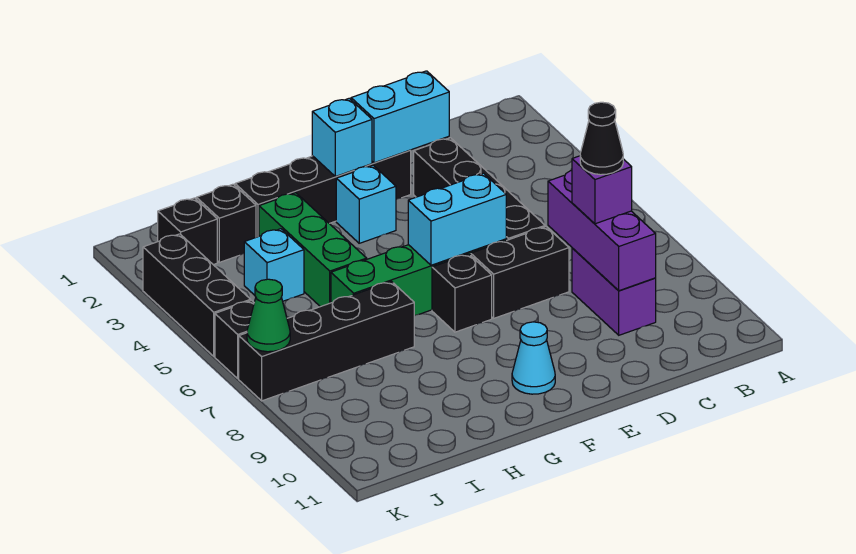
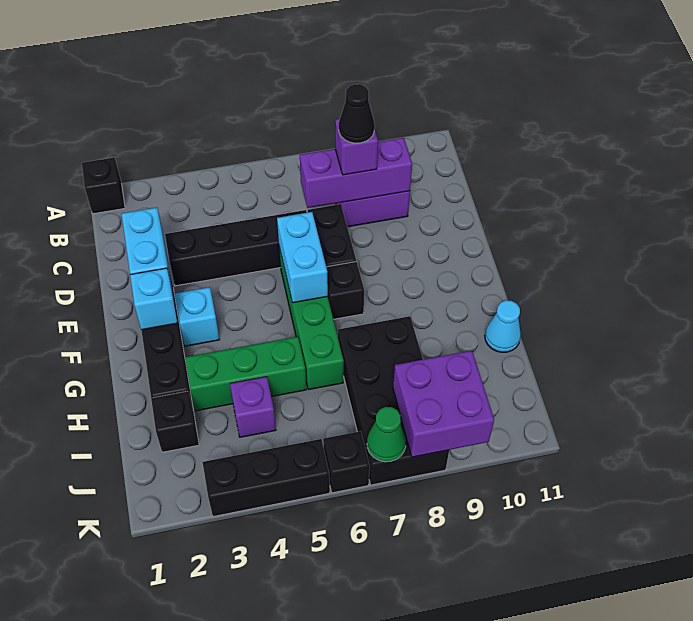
cyan 1x1 cone [512,322,555,394] -> cyan 1x1 cone moved to [485,300,521,352]
black 1x4 brick [239,282,414,401] -> black 2x4 brick [338,316,449,485]
cyan 1x1 brick [244,229,304,301] -> purple 1x1 brick [230,377,276,437]
black 1x1 brick [158,198,217,265] -> black 1x1 brick moved to [82,157,125,214]
none -> purple 2x2 brick [393,351,494,457]

